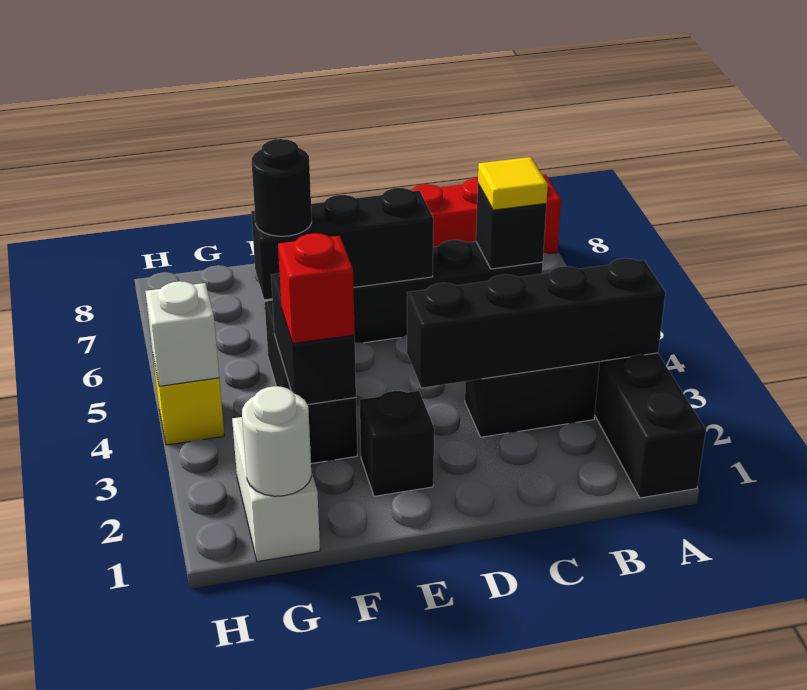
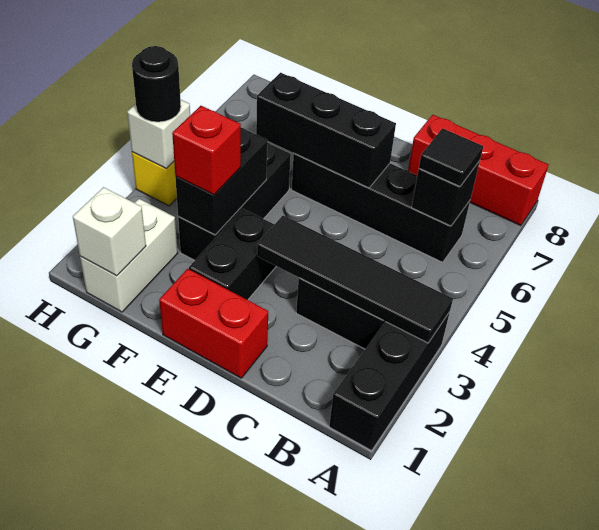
black 1x4 brick [407,258,665,388] -> black 1x4 tile [257,216,453,343]
yellow 1x1 tile [478,157,548,210] -> black 1x1 tile [419,128,483,186]
none -> red 1x2 brick [159,269,268,378]
black 1x1 brick [360,391,434,496] -> black 1x2 brick [189,209,276,300]
black 1x1 round brick [252,139,312,236] -> black 1x1 round brick moved to [132,46,181,122]
white 1x1 round brick [242,386,312,496] -> white 1x1 brick [73,187,146,276]

